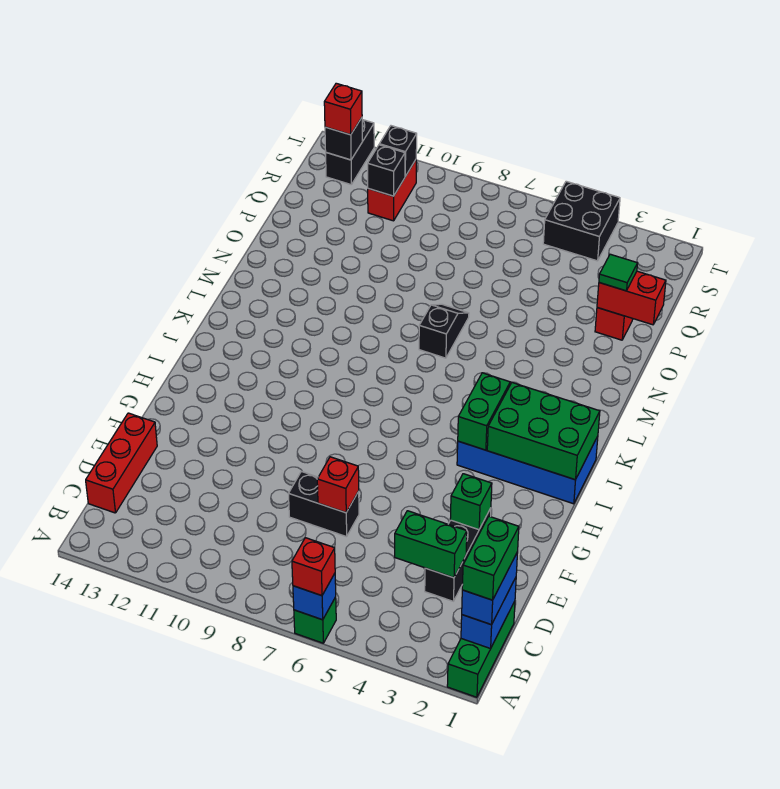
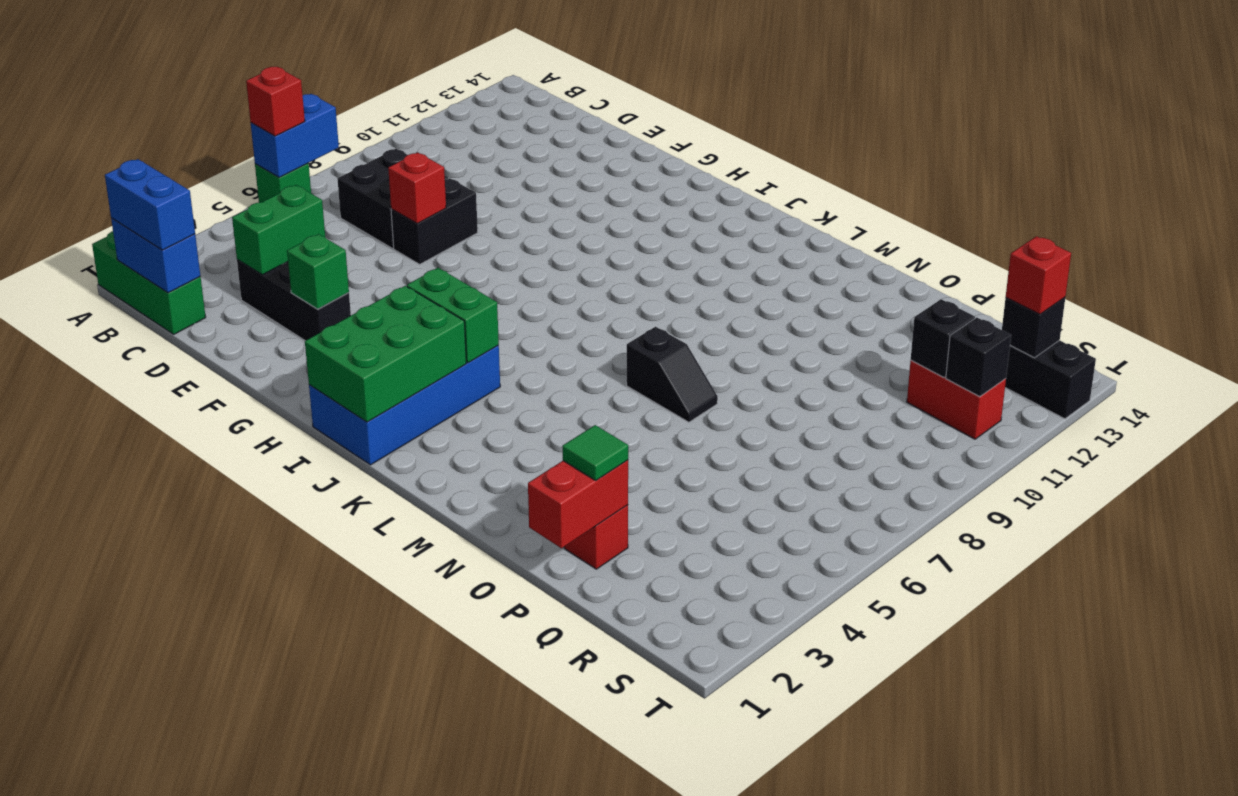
blue 1x1 brick [293,573,336,620] -> blue 1x2 brick [251,94,339,177]
green 1x2 brick [462,516,519,600] -> none
red 1x3 brick [86,413,157,513] -> none
black 2x2 brick [543,181,620,261] -> black 2x2 brick moved to [338,149,449,248]

